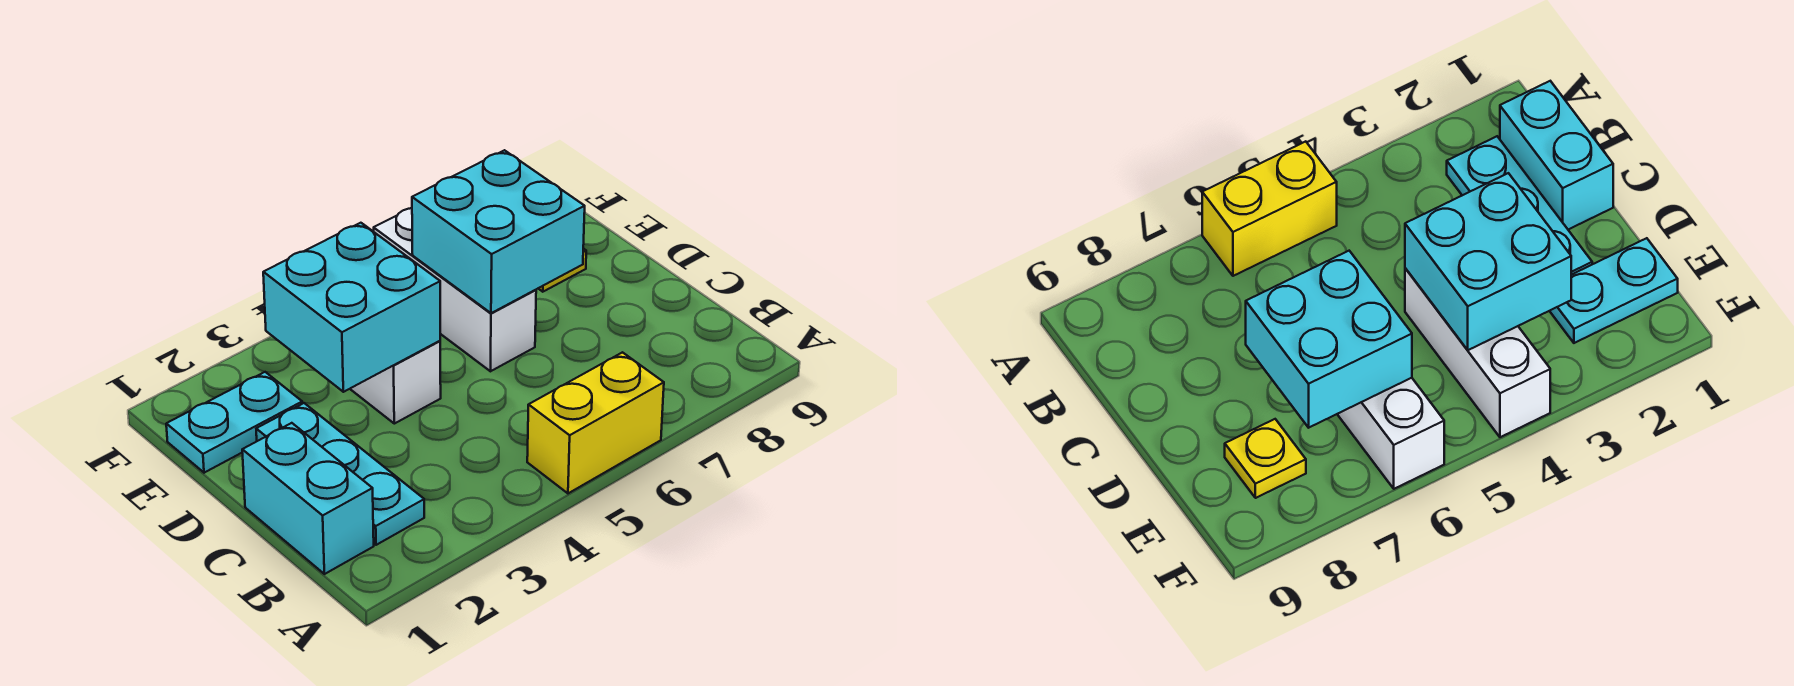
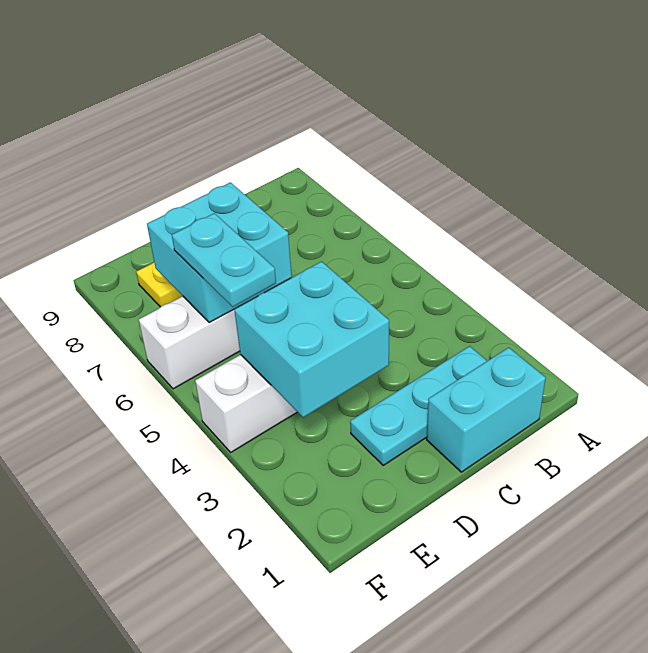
yellow 1x2 brick [527,352,664,493] -> none
cyan 1x2 plate [166,372,302,473] -> cyan 1x2 plate moved to [172,213,276,307]

